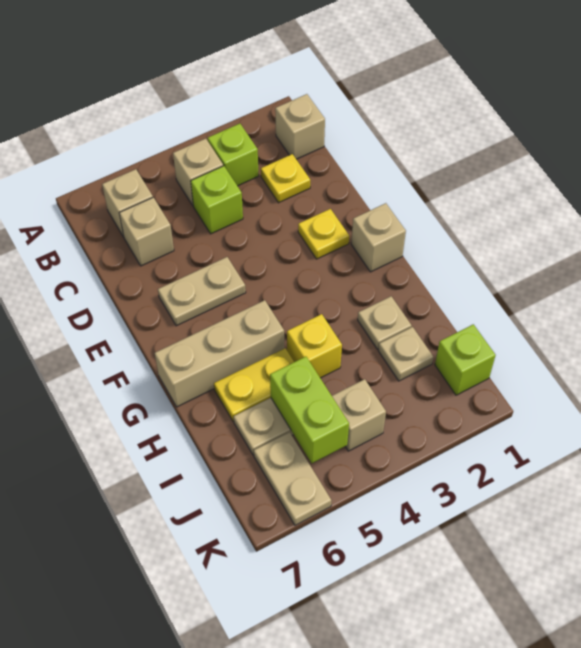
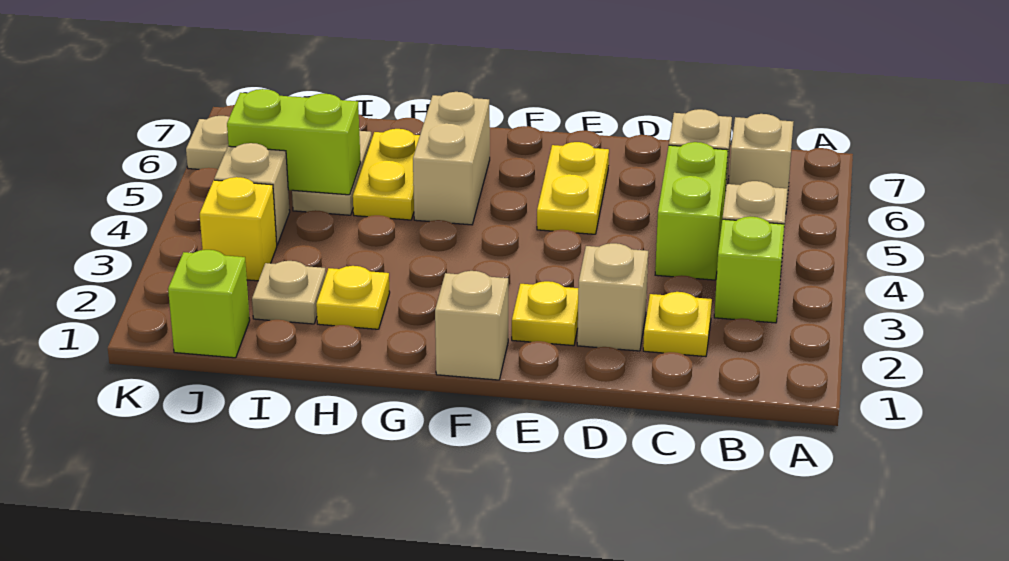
tan 1x1 brick [275,94,325,159] -> tan 1x1 brick moved to [577,243,648,351]
lime 1x1 brick [191,166,243,234] -> lime 1x2 brick [655,142,728,280]
tan 1x2 plate [158,257,246,326] -> yellow 1x2 plate [537,142,609,234]
tan 1x3 brick [155,300,284,407] -> tan 1x2 brick [413,92,490,225]
tan 1x1 plate [358,296,412,349] -> yellow 1x1 plate [316,266,390,329]
yellow 1x1 brick [287,314,342,378] -> yellow 1x1 brick moved to [200,177,277,281]

